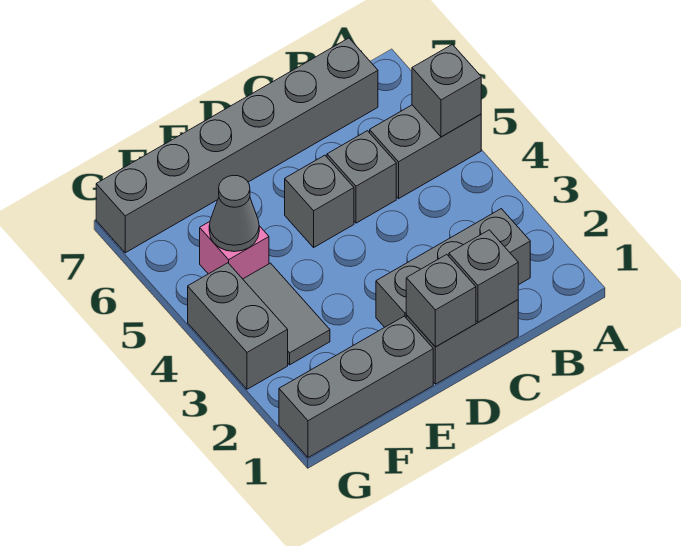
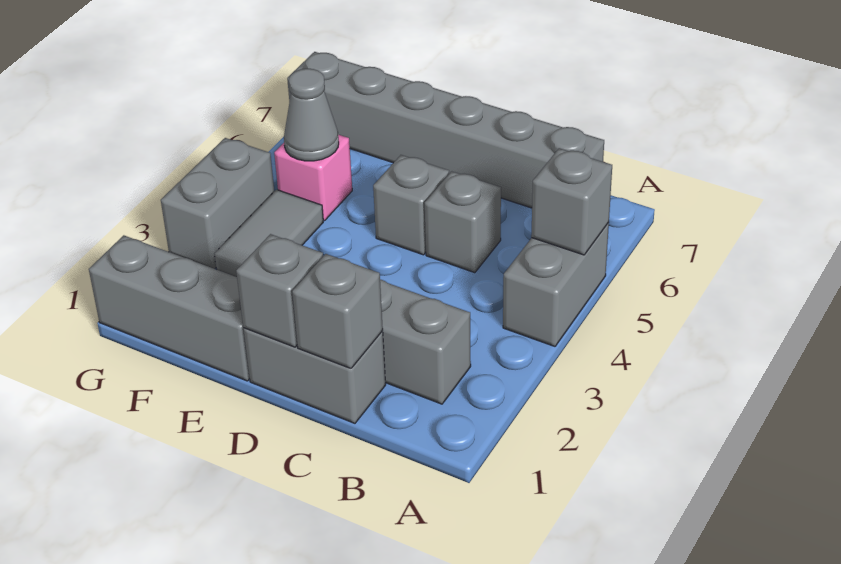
grey 1x2 brick [370,105,481,199] -> grey 1x2 brick turned to [503,222,609,346]

